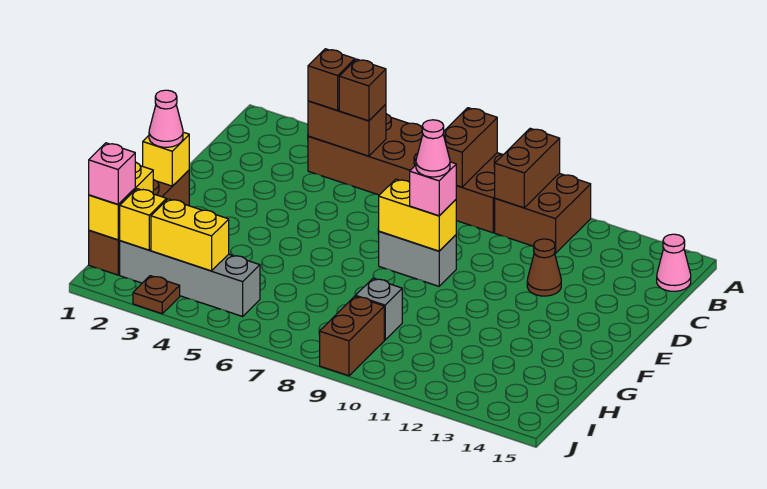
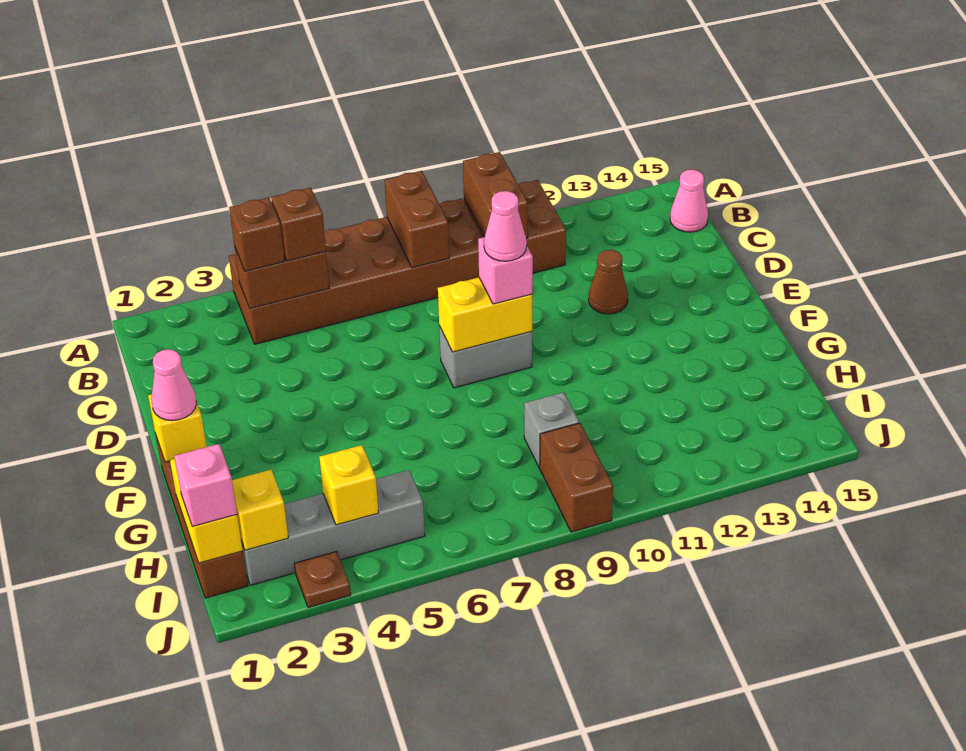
yellow 1x2 brick [151,199,229,271] -> yellow 1x1 brick [319,445,378,525]

